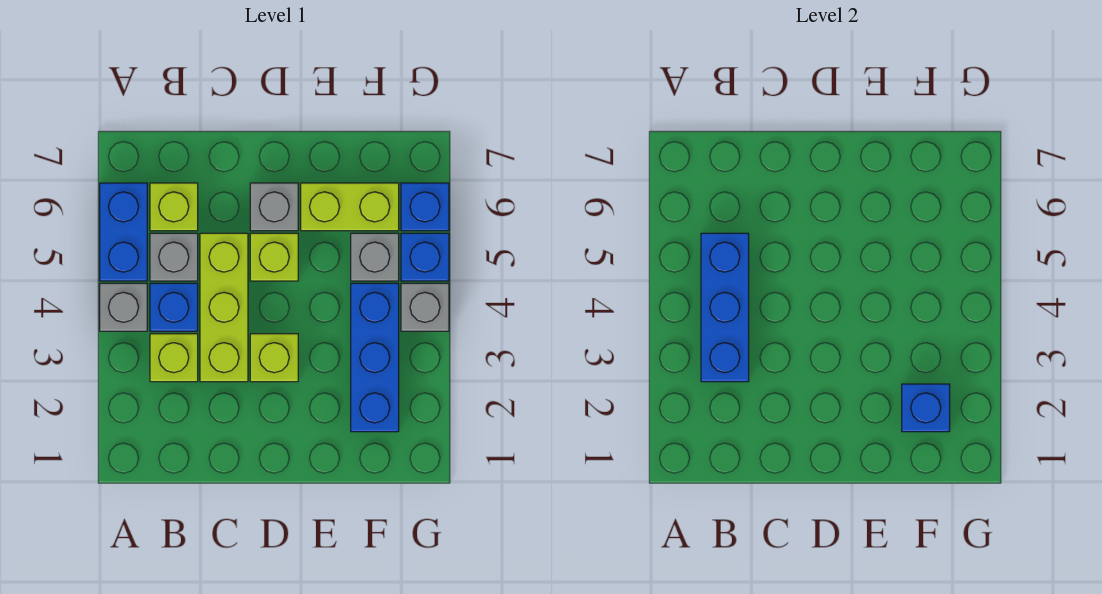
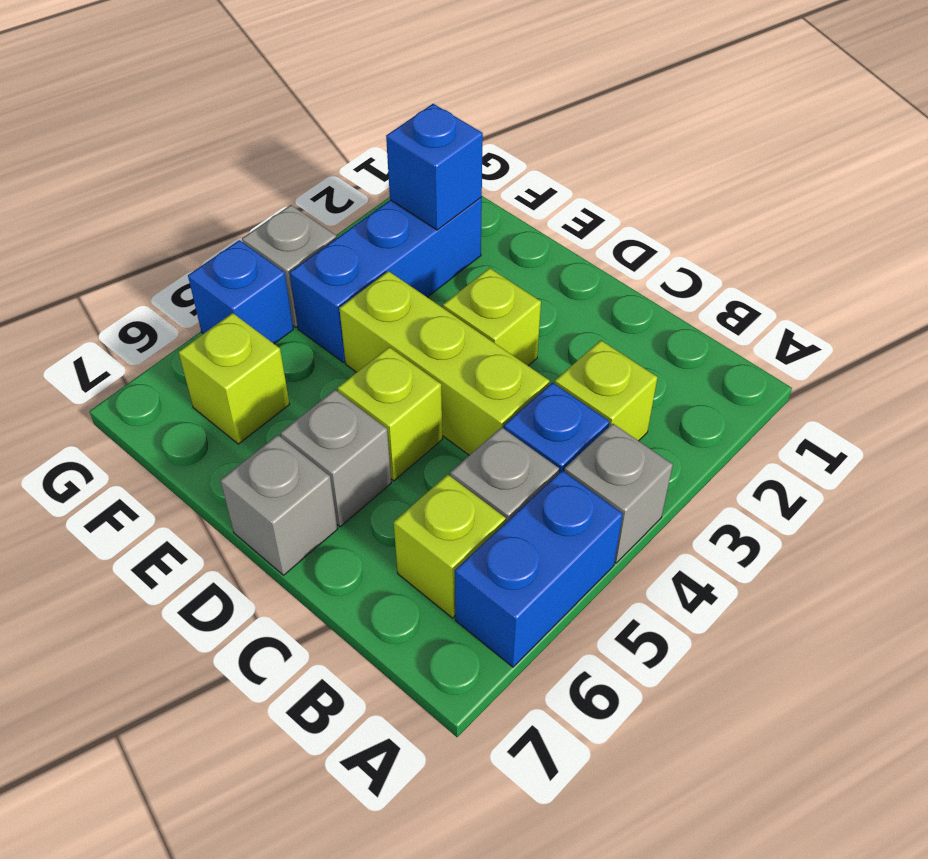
blue 1x3 brick [701,233,749,382] -> none
lime 1x3 brick [200,233,248,382] -> lime 1x3 brick turned to [339,271,550,455]
lime 1x2 brick [301,183,399,231] -> lime 1x1 brick [179,313,290,444]
grey 1x1 brick [351,233,399,281] -> grey 1x1 brick moved to [220,435,337,575]
blue 1x1 brick [401,183,449,231] -> none

